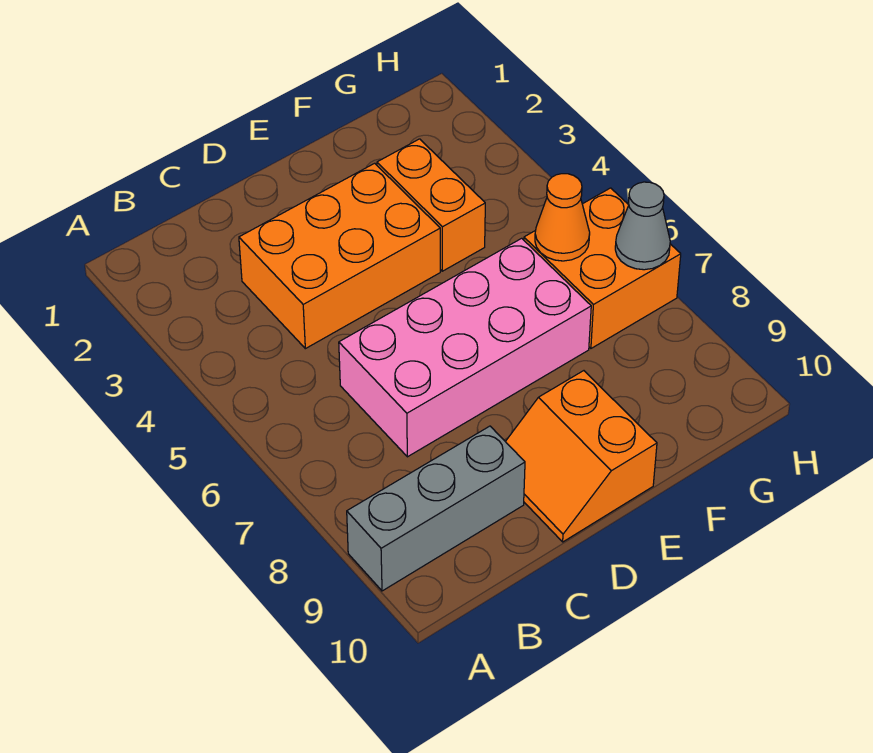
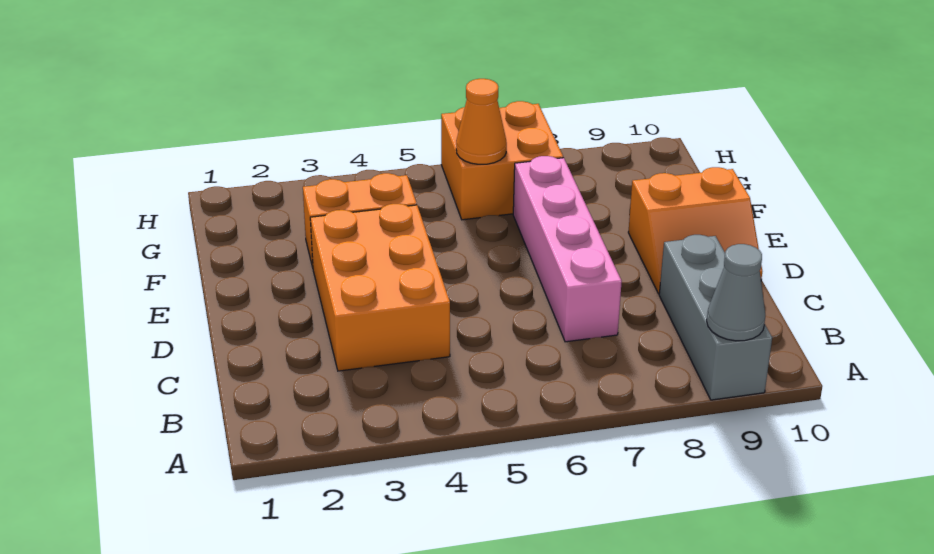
pink 2x4 brick [339,238,591,457] -> pink 1x4 brick [513,156,622,342]
grey 1x1 cone [615,182,670,270] -> grey 1x1 cone moved to [707,244,765,341]

